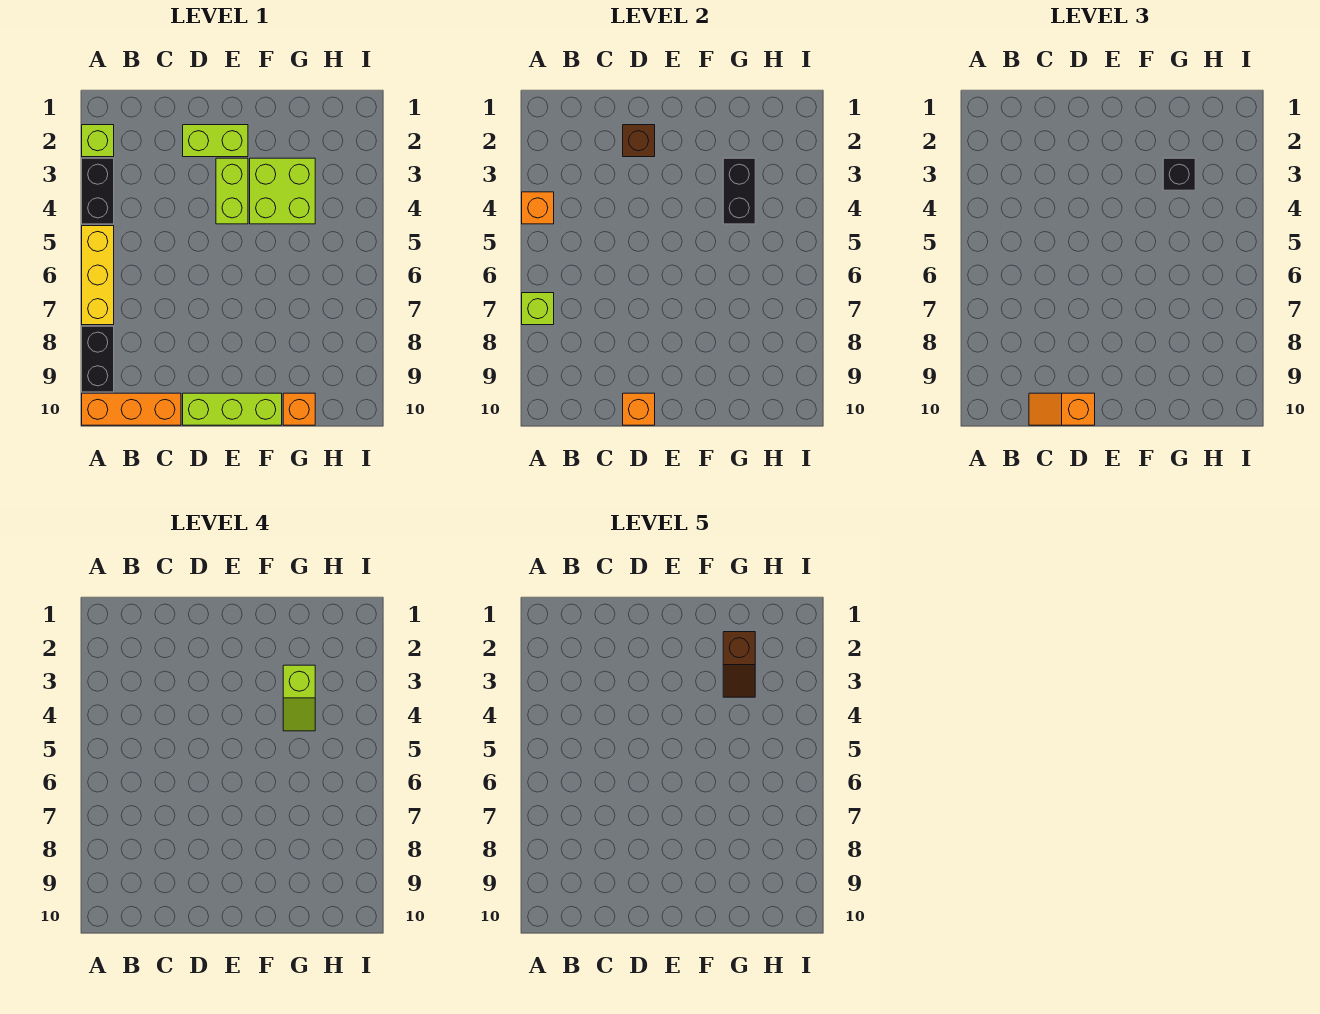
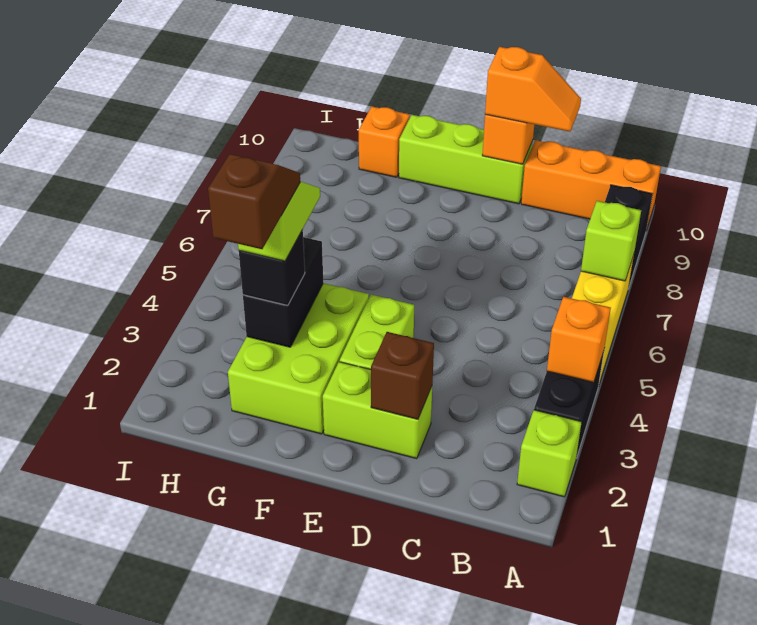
lime 2x2 brick [250,158,315,224] -> lime 2x3 brick [228,283,369,434]

